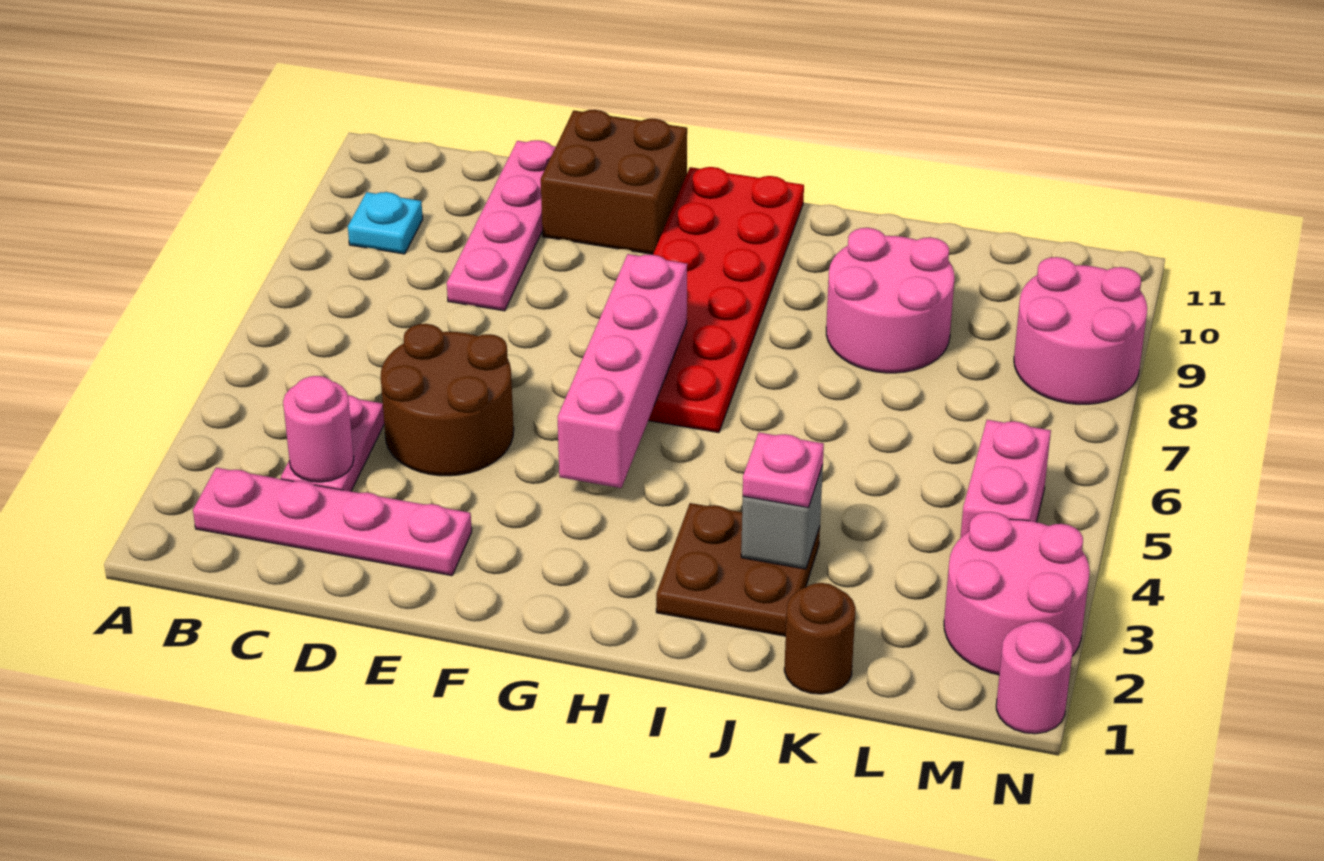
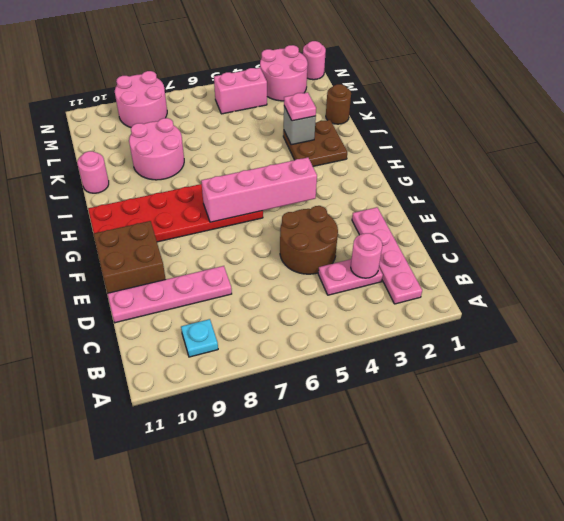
none -> pink 1x1 round brick [77,151,109,193]

